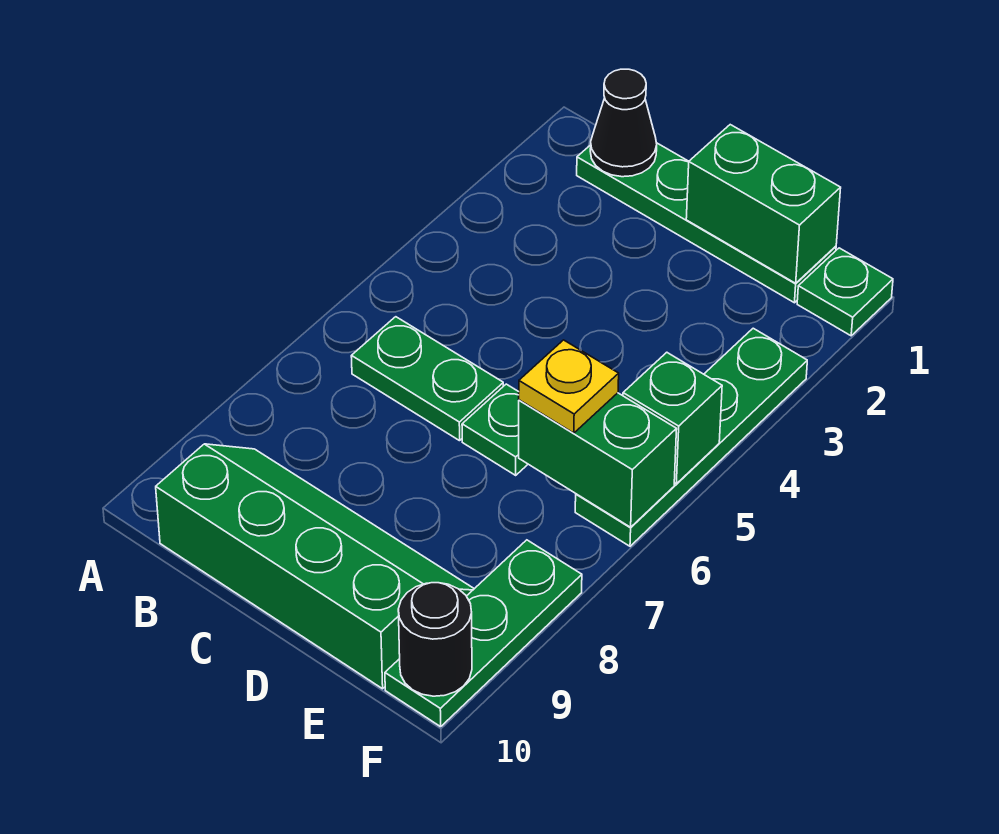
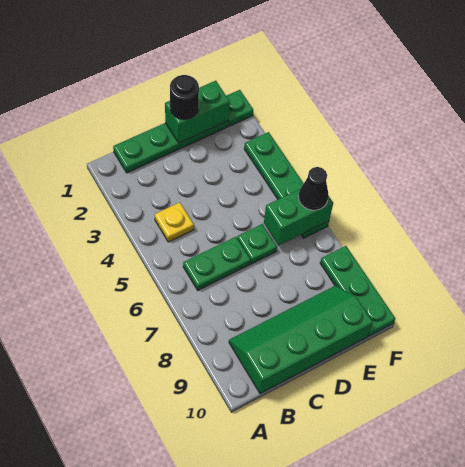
black 1x1 cone [590,69,657,177] -> black 1x1 cone moved to [298,167,329,210]
yellow 1x1 plate [519,340,619,433] -> yellow 1x1 plate moved to [155,202,194,242]
green 1x1 brick [623,352,722,484] -> none
black 1x1 round brick [398,583,472,696] -> black 1x1 round brick moved to [170,75,199,119]

